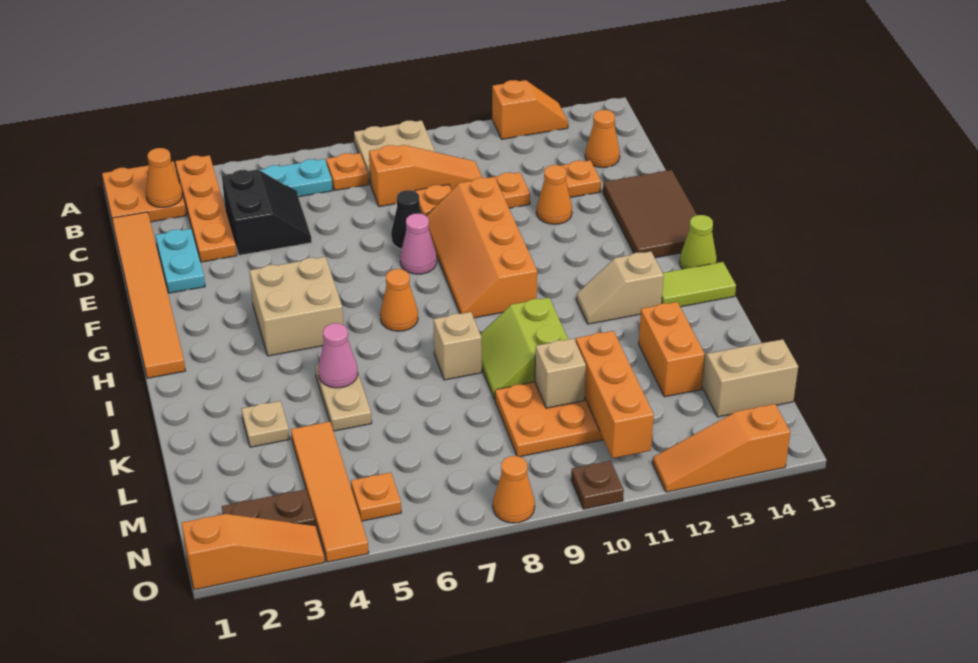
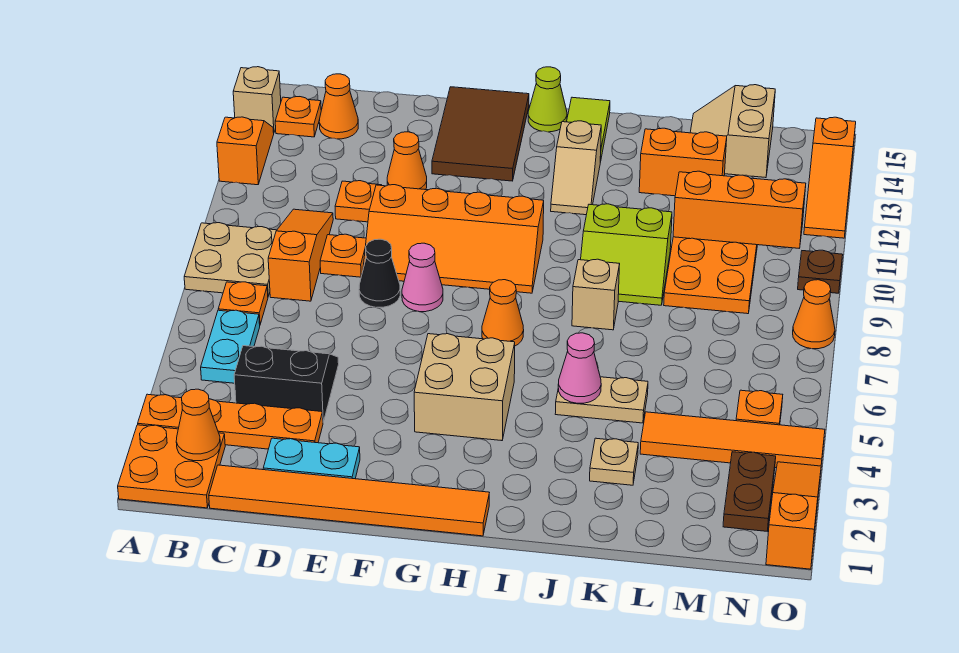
orange 1x1 plate [560,160,601,197] -> orange 1x1 plate moved to [275,97,321,137]
brown 2x3 tile [603,170,697,258] -> brown 2x3 tile turned to [432,87,529,181]
tan 1x1 brick [535,338,586,408] -> tan 1x1 brick moved to [233,67,281,133]

